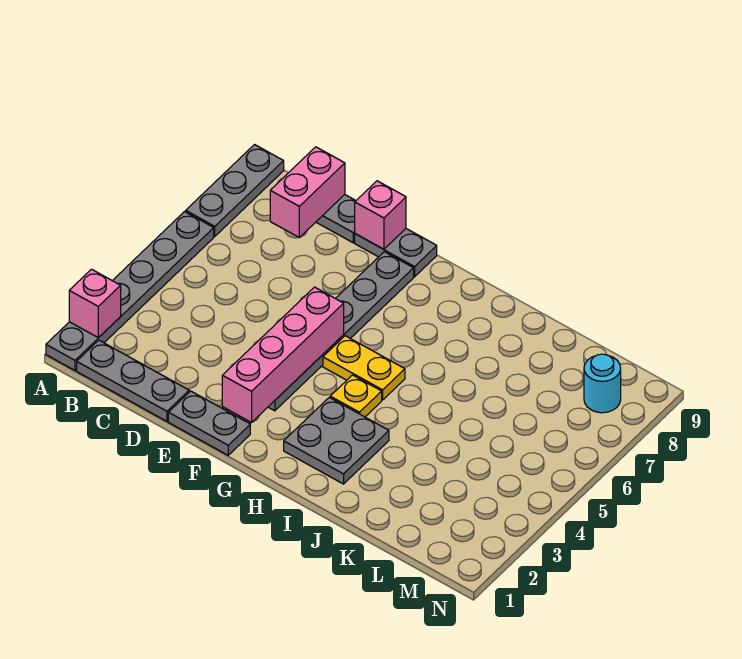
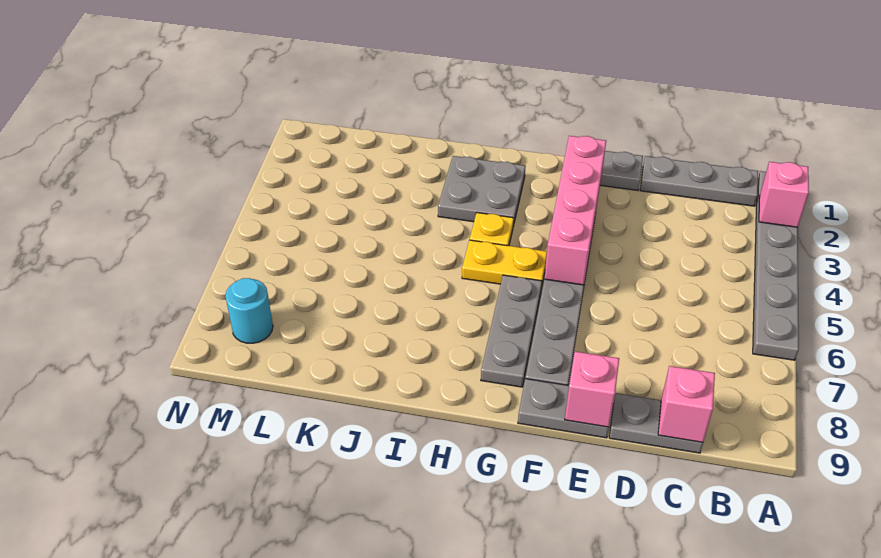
grey 1x3 plate [186,145,284,236] -> grey 1x3 plate moved to [481,275,542,387]
pink 1x2 brick [270,147,345,237] -> pink 1x1 brick [658,366,715,442]

